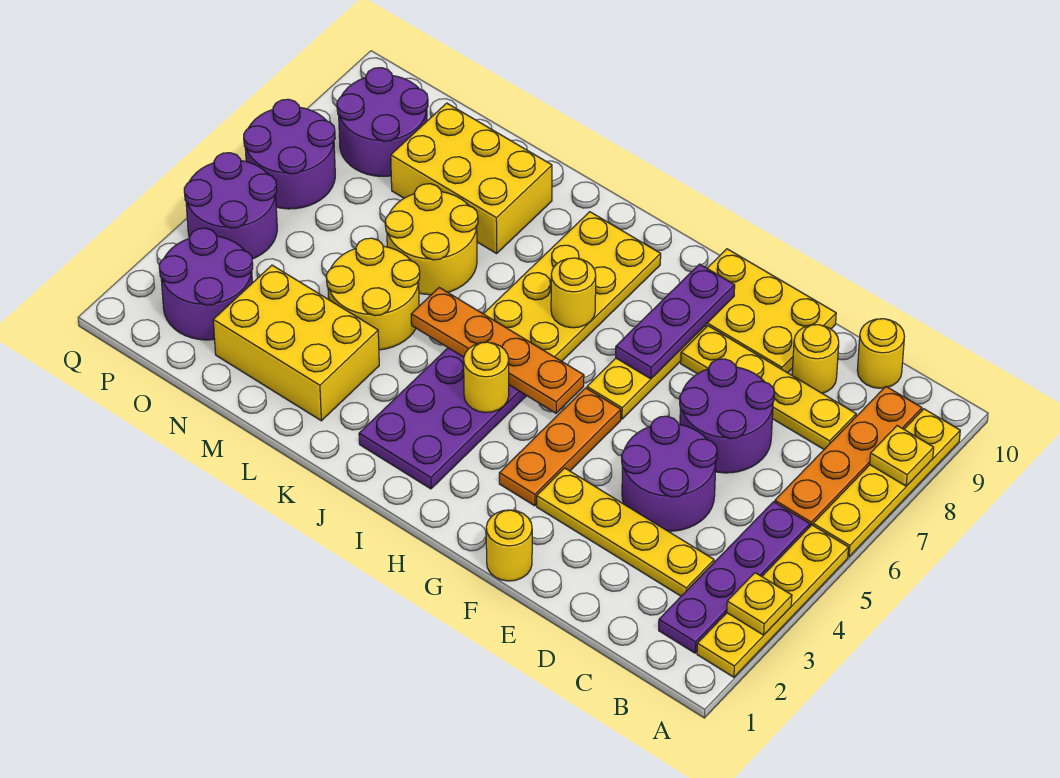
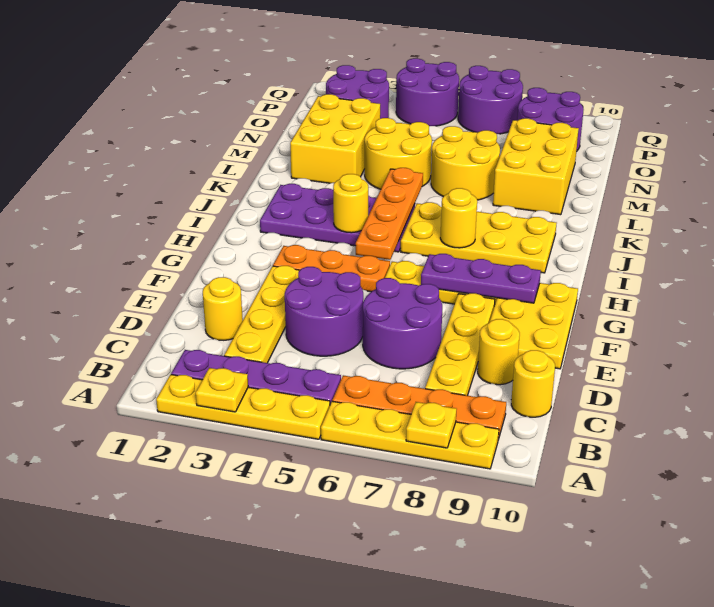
yellow 1x1 round brick [486,510,532,581] -> yellow 1x1 round brick moved to [203,277,243,340]

